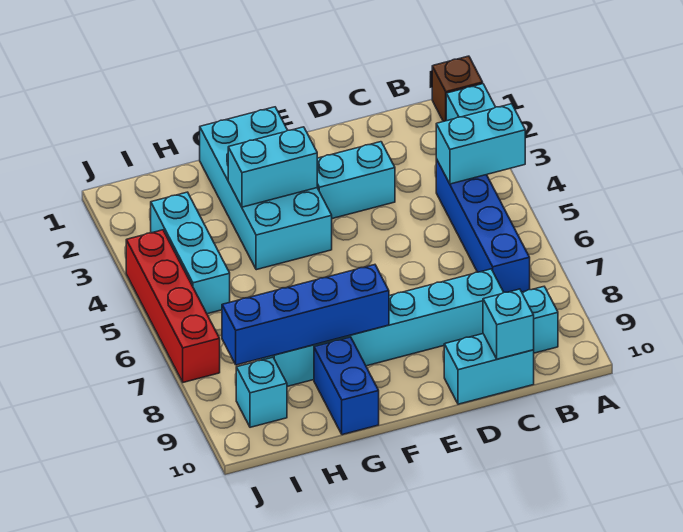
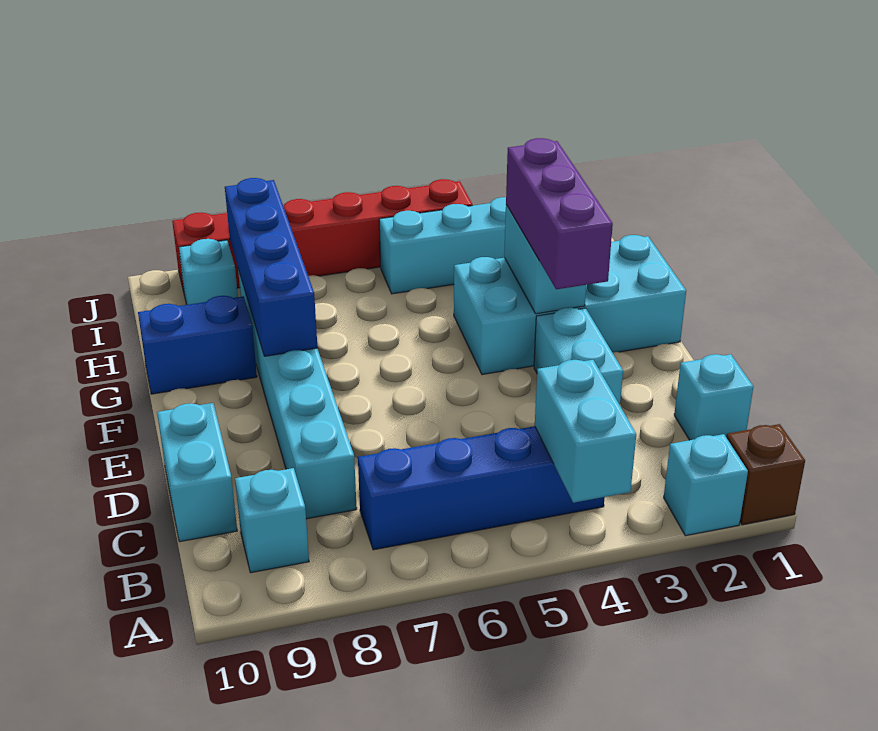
cyan 1x1 brick [483,289,534,359] -> cyan 1x1 brick moved to [674,354,753,440]
none -> purple 1x3 brick [506,138,613,289]
red 1x4 brick [126,230,220,382] -> red 1x6 brick [172,179,472,292]

